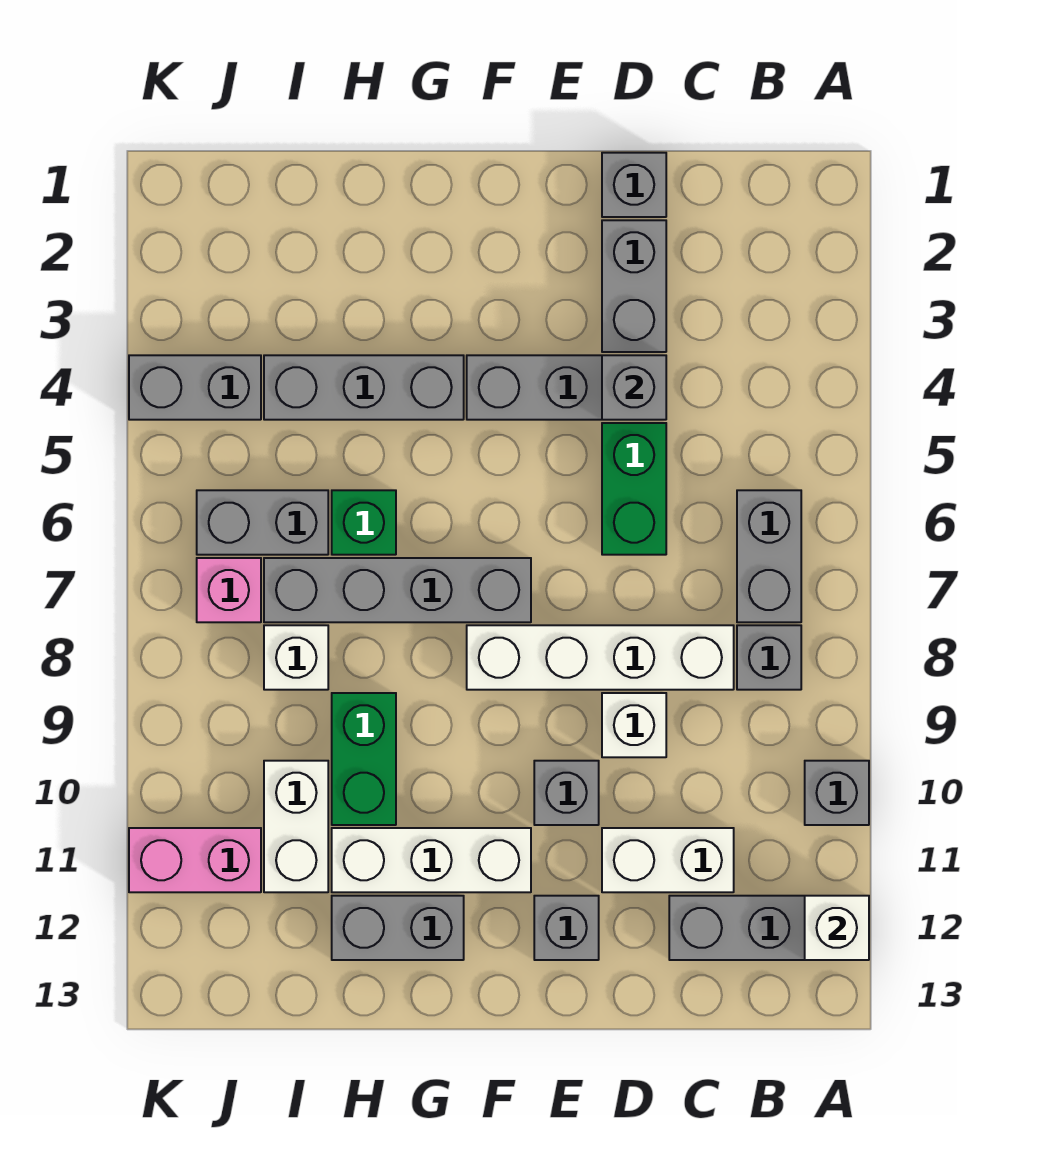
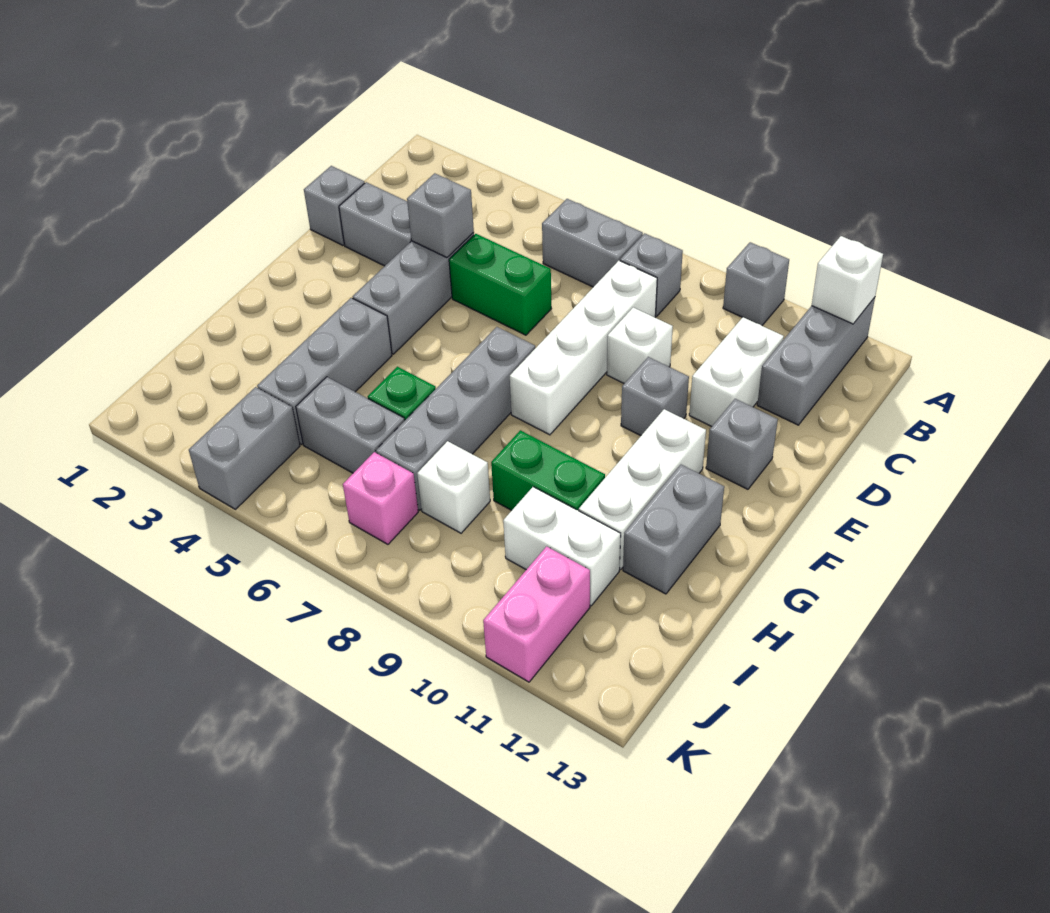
grey 1x2 brick [197,490,328,555] -> grey 1x2 brick turned to [296,377,405,473]

